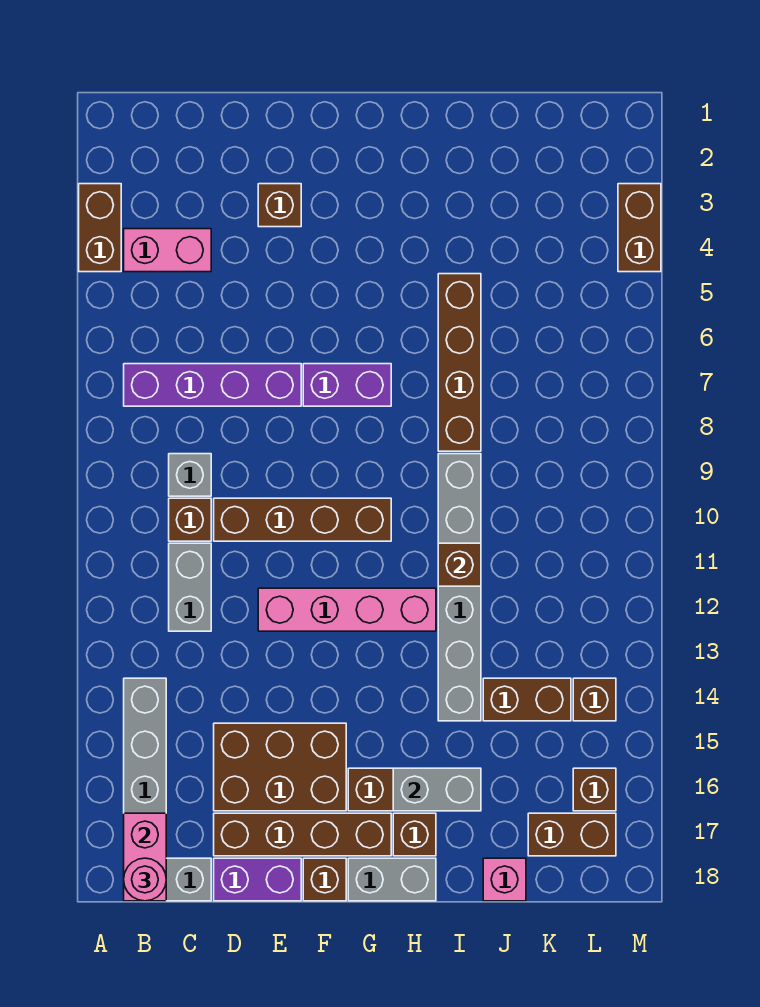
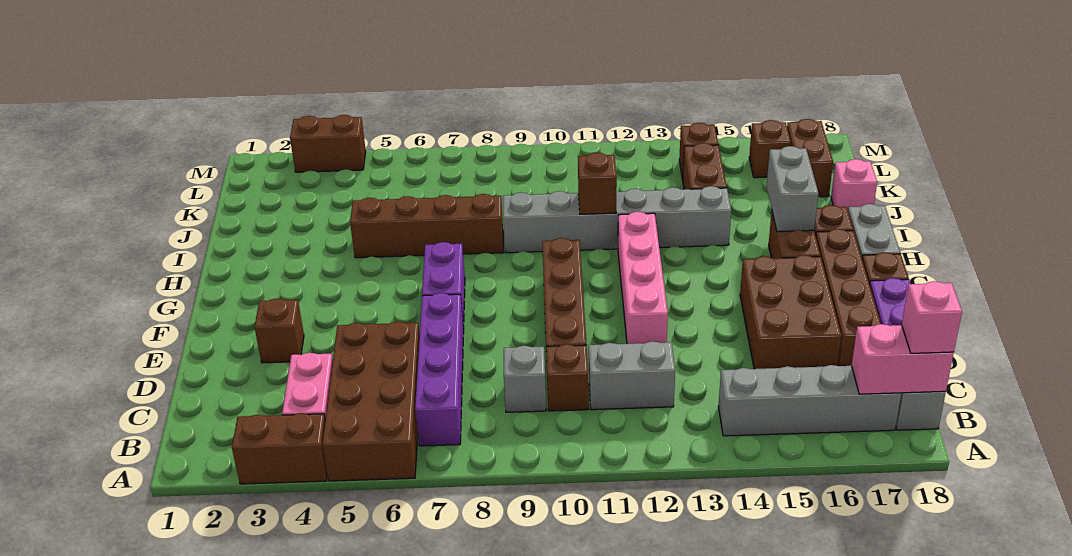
none -> brown 2x4 brick [322,322,420,481]
pink 1x1 round brick [124,858,166,901] -> pink 1x1 brick [902,281,962,353]

